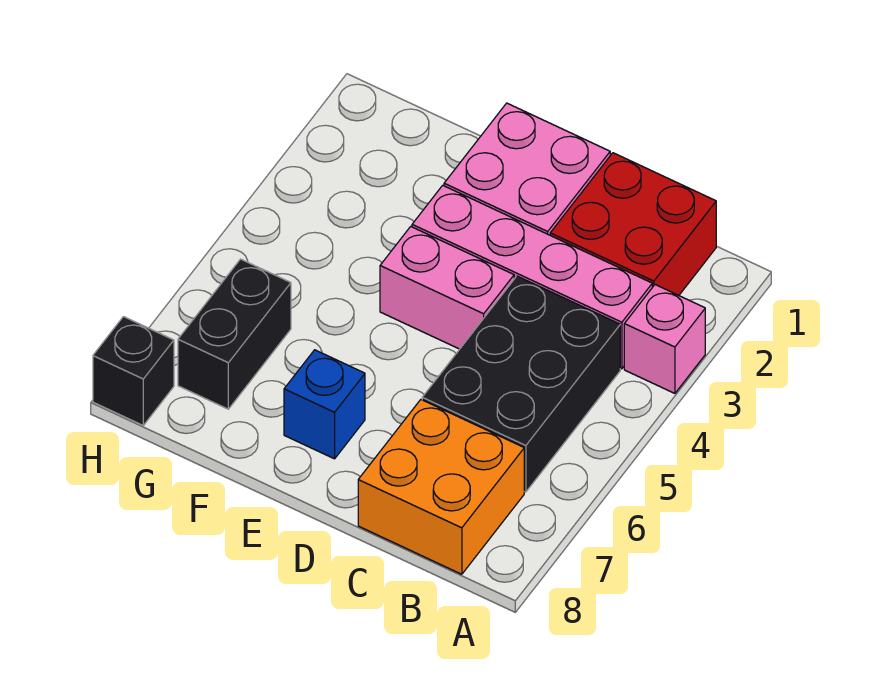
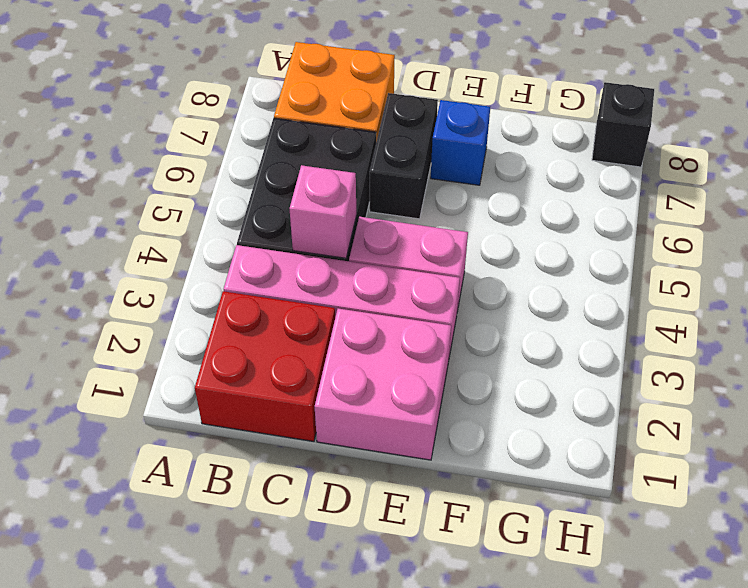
pink 1x1 brick [624,285,705,393] -> pink 1x1 brick moved to [290,165,356,258]
black 1x2 brick [178,259,291,409] -> black 1x2 brick moved to [370,93,438,219]

